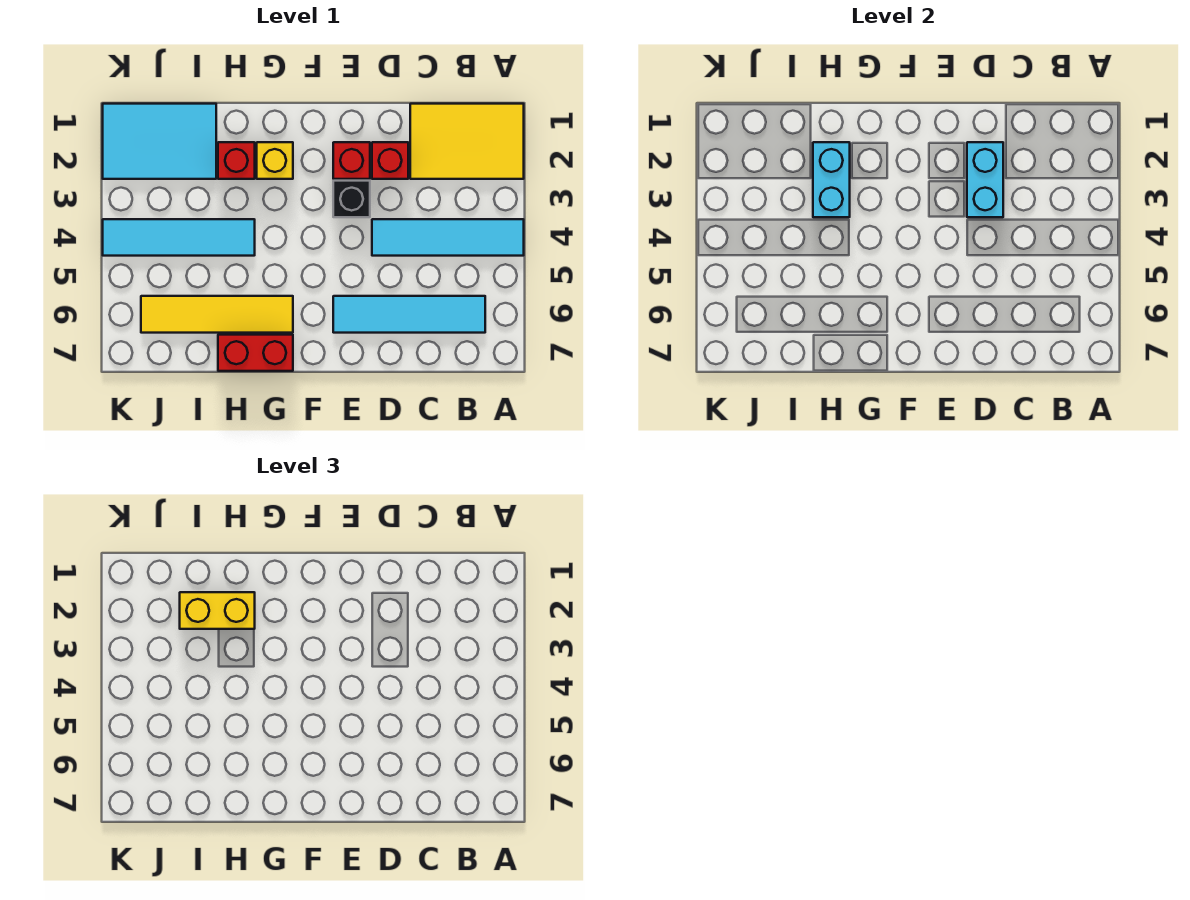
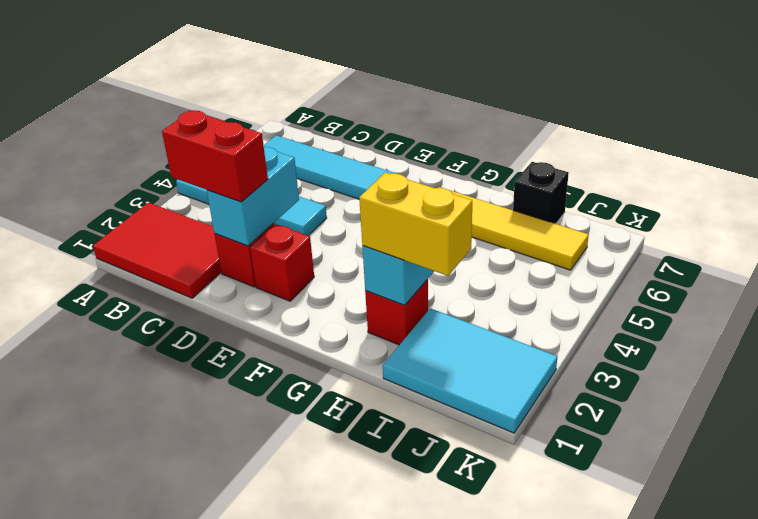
yellow 2x3 tile [410,104,524,179] -> red 2x3 tile [93,203,221,298]
black 1x1 brick [333,181,370,217] -> black 1x1 brick moved to [513,162,569,224]
yellow 1x1 brick [257,142,293,179] -> none
red 1x2 brick [218,335,293,371] -> red 1x2 brick moved to [162,110,268,202]
cyan 1x4 tile [103,219,255,256] -> none

